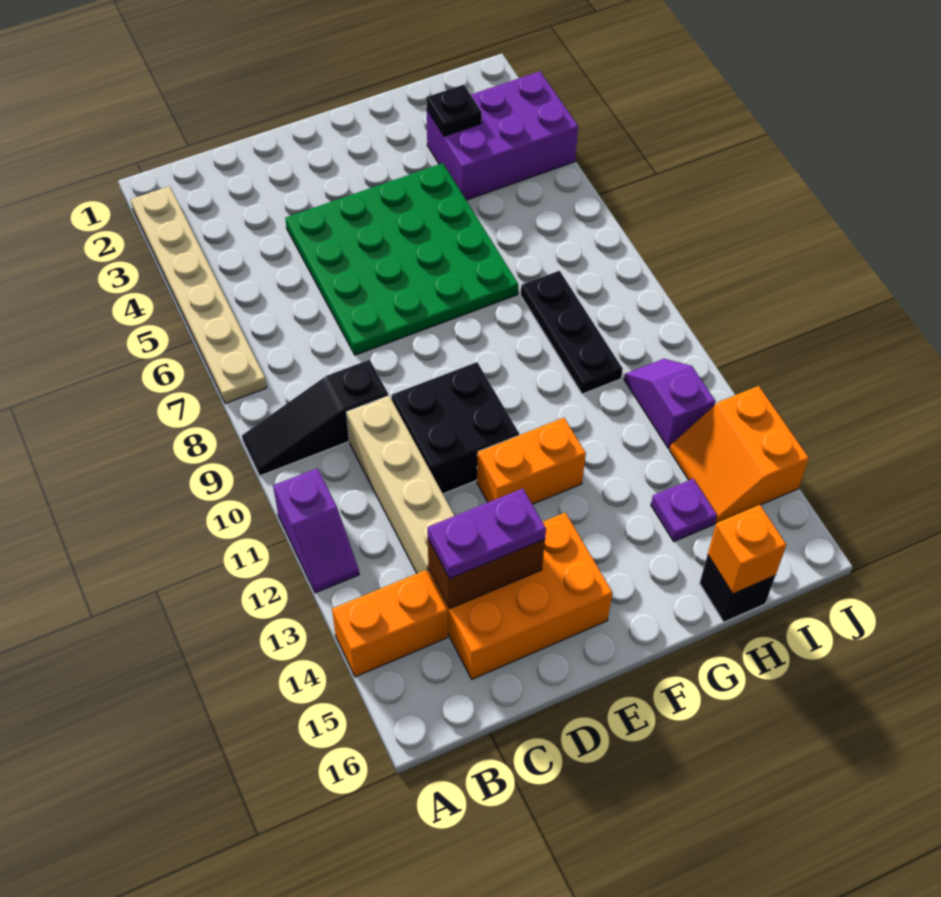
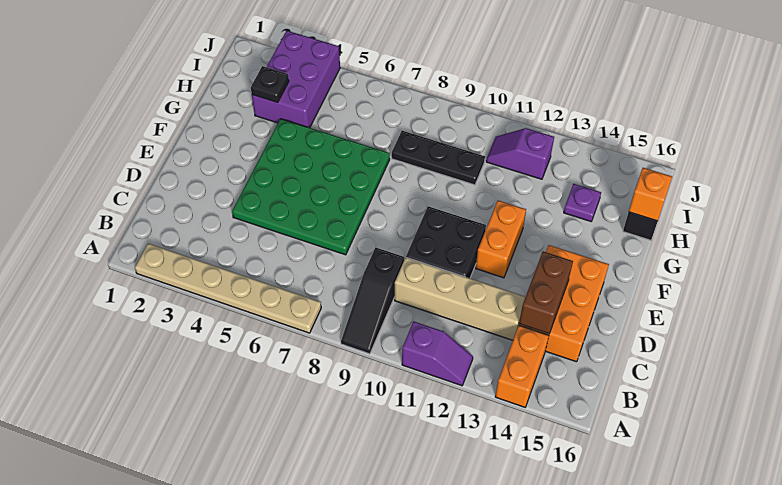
purple 1x2 plate [427,489,546,578] -> none
orange 2x2 slope [670,386,809,523] -> none

